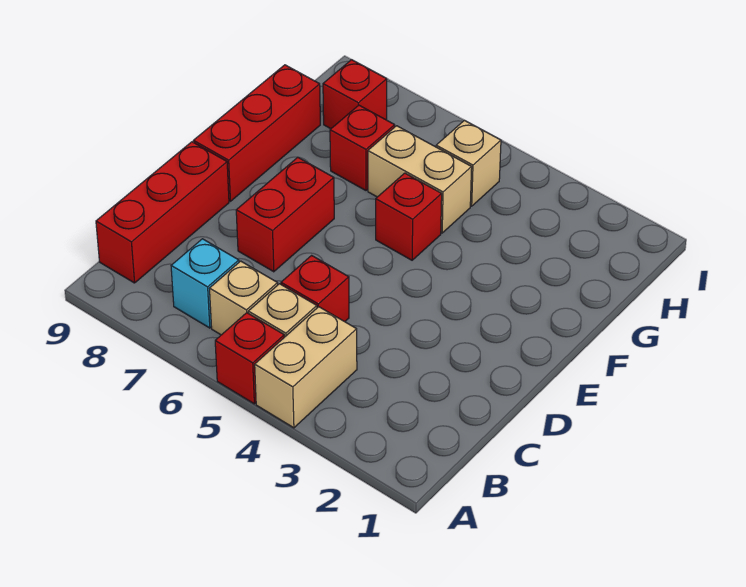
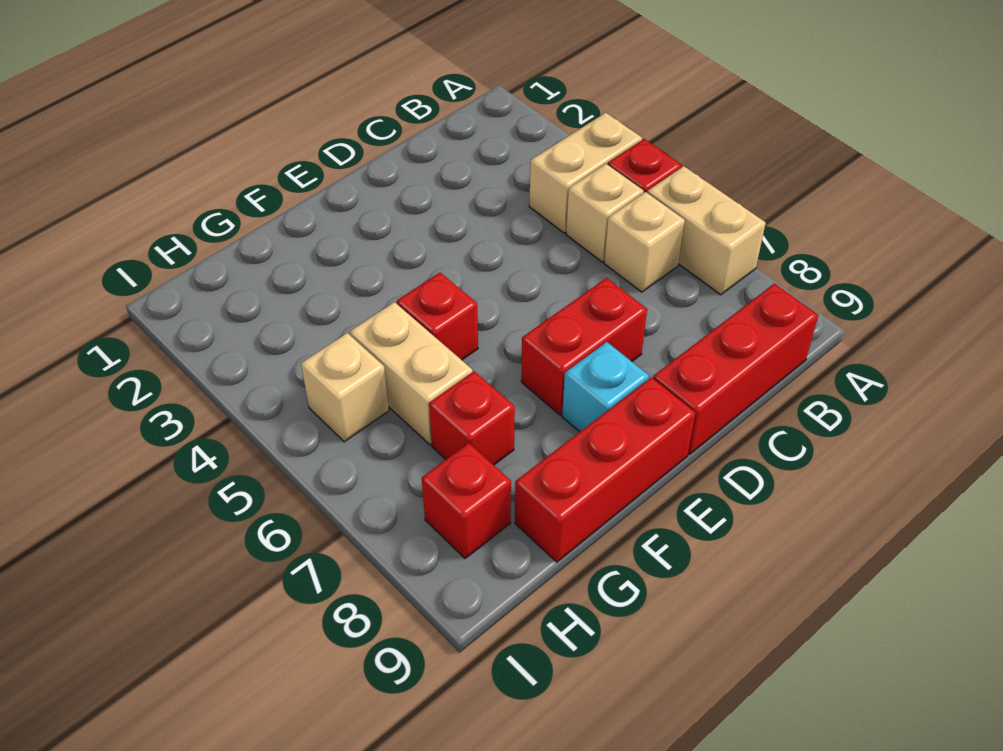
none -> tan 1x2 brick [647,166,766,295]
cyan 1x1 brick [171,239,239,328] -> cyan 1x1 brick moved to [562,342,649,432]
red 1x1 brick [281,255,349,322] -> none

